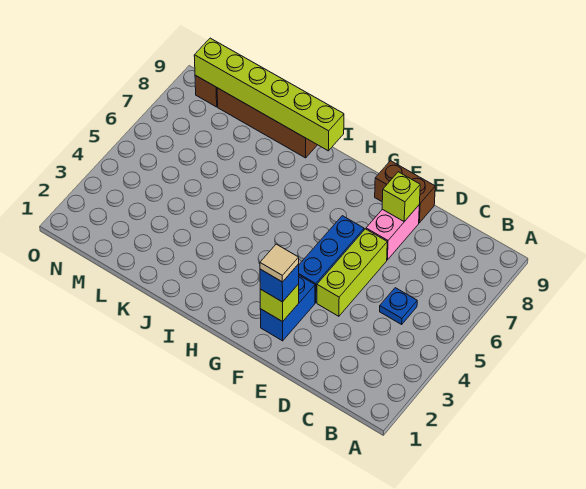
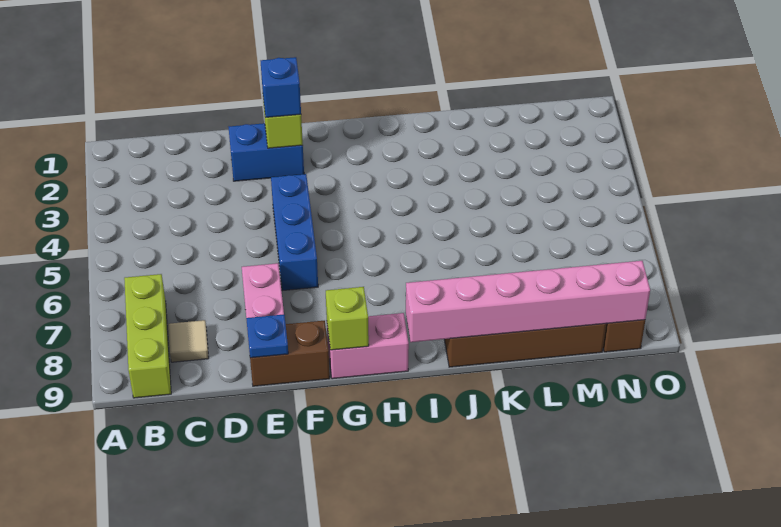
blue 1x1 plate [380,288,417,324] -> blue 1x1 plate moved to [246,314,288,358]
lime 1x3 brick [317,229,387,316] -> lime 1x3 brick moved to [124,274,171,398]
lime 1x1 brick [382,172,420,221] -> lime 1x1 brick moved to [326,287,369,350]
blue 1x2 brick [260,275,315,341] -> blue 1x2 brick turned to [229,123,304,181]
tan 1x1 tile [260,244,299,282] -> tan 1x1 tile moved to [168,320,209,362]
none -> pink 1x2 brick [327,313,409,379]
lime 1x6 brick [194,38,344,151] -> pink 1x6 brick [406,261,650,342]

